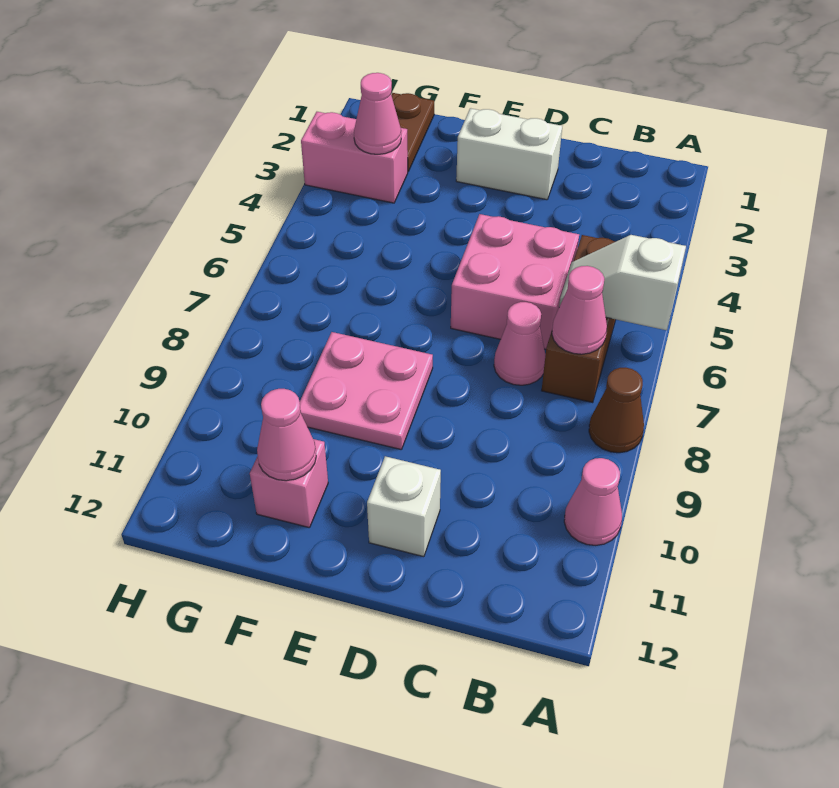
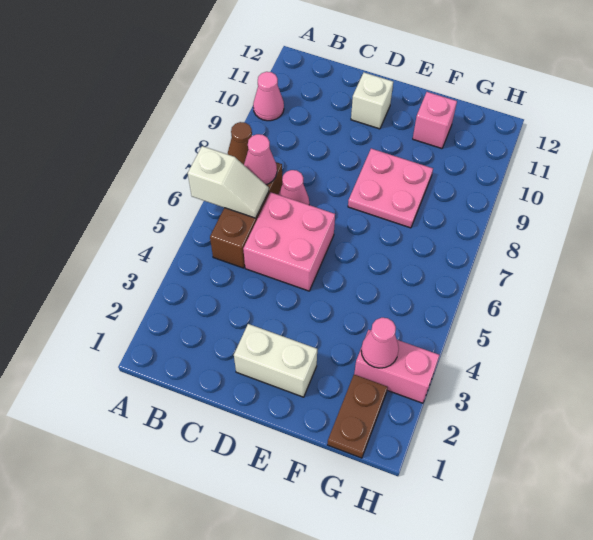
pink 1x1 cone [257,389,316,481] -> none

